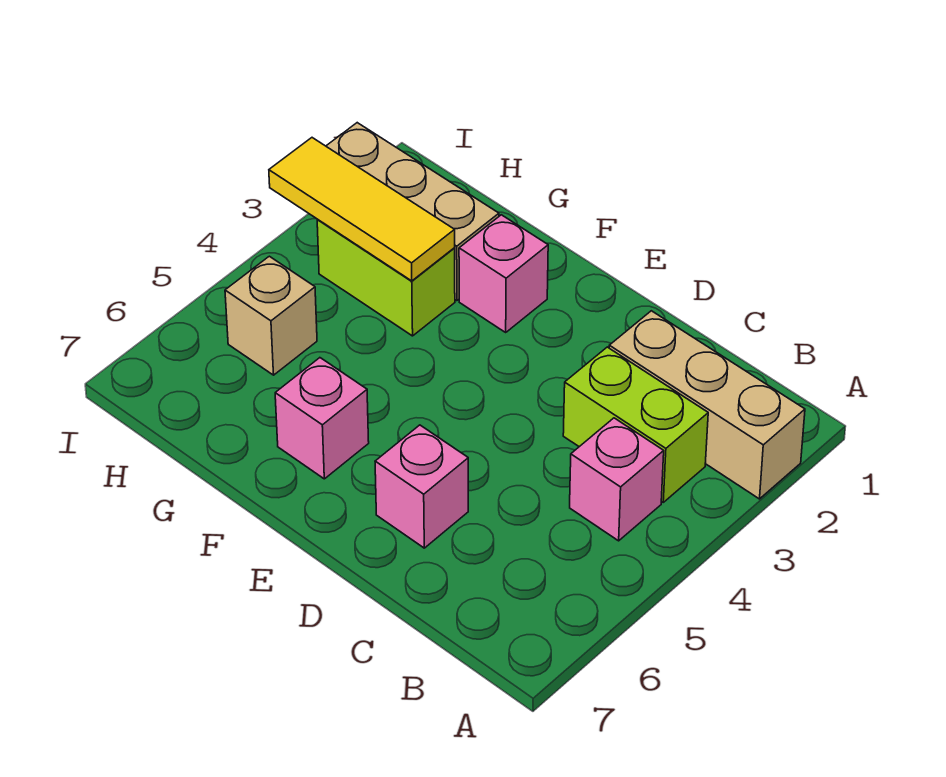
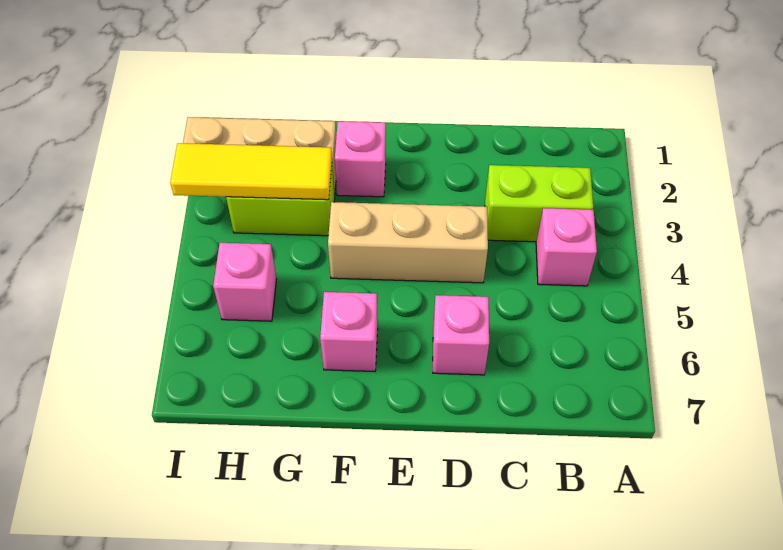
tan 1x3 brick [609,311,805,499] -> tan 1x3 brick moved to [328,202,488,283]
tan 1x1 brick [225,256,317,375] -> pink 1x1 brick [213,243,277,321]

